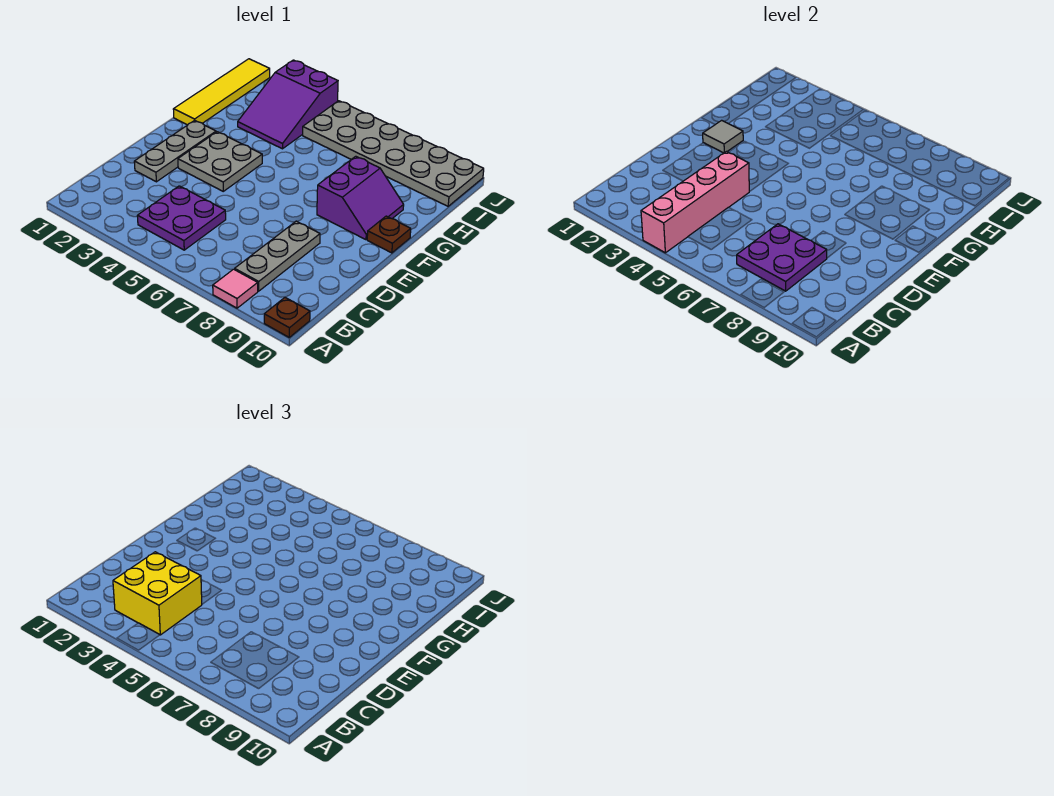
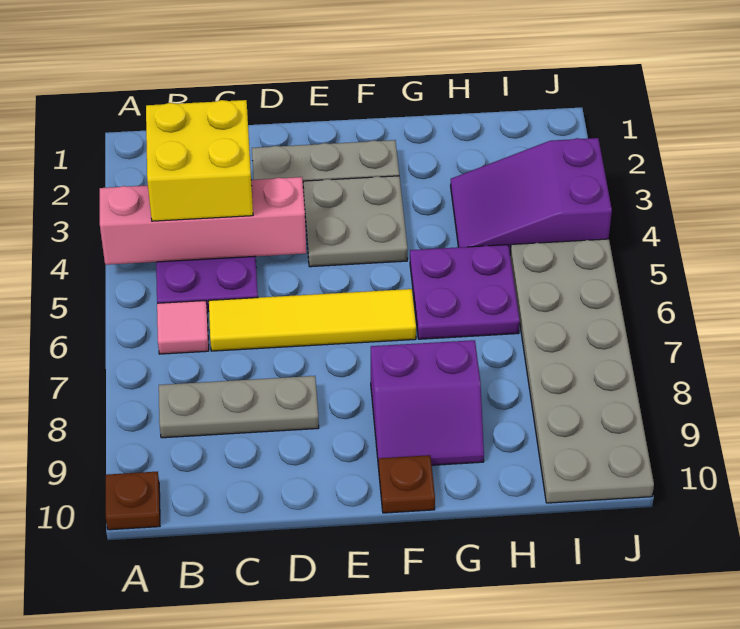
pink 1x1 tile [213,269,258,308] -> pink 1x1 tile moved to [157,301,209,354]
purple 2x2 plate [737,224,827,291] -> purple 2x2 plate moved to [410,245,520,339]
grey 1x1 tile [703,120,743,153] -> none
yellow 1x4 tile [173,59,270,125] -> yellow 1x4 tile moved to [209,289,416,351]

